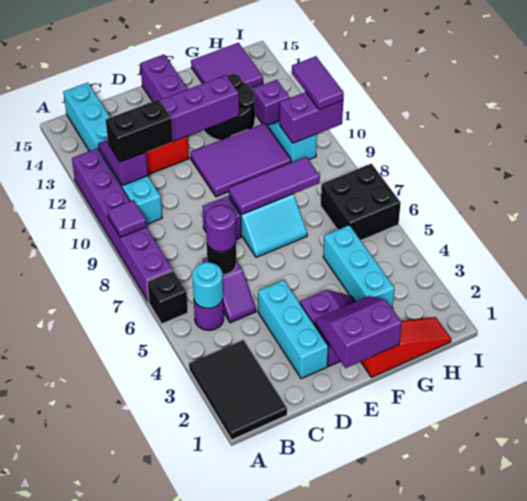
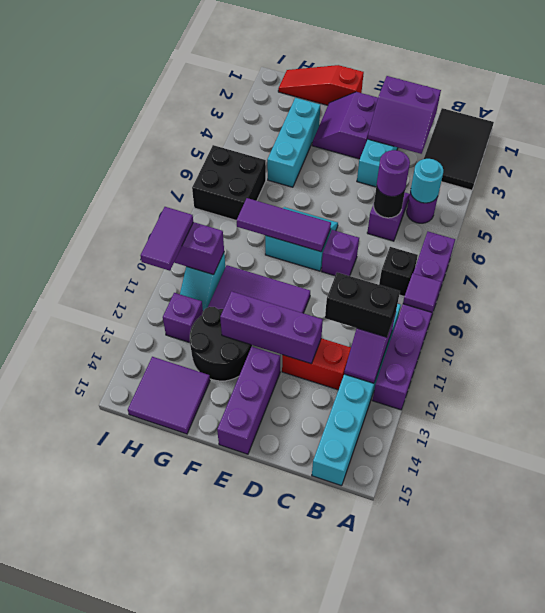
black 1x1 brick [147,271,188,324] -> black 1x1 brick moved to [379,247,418,296]
purple 2x2 slope [315,296,402,368] -> purple 2x2 slope moved to [368,76,441,154]

